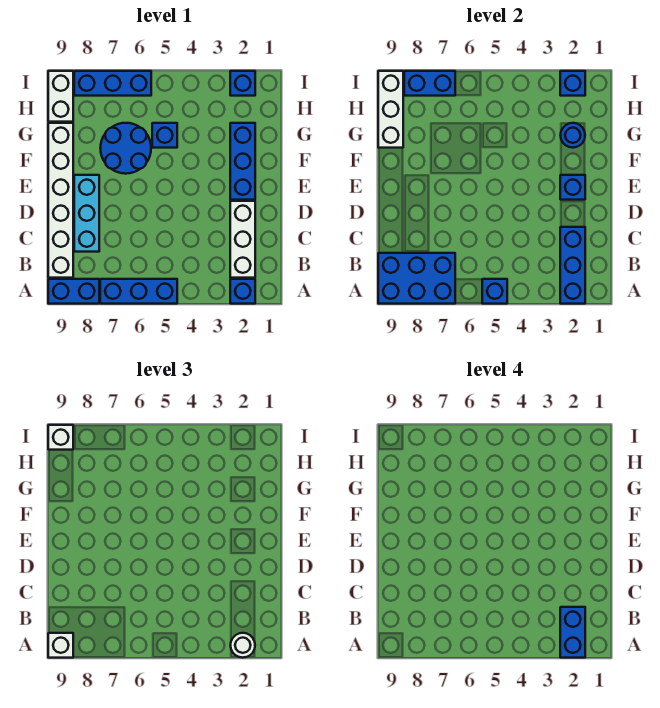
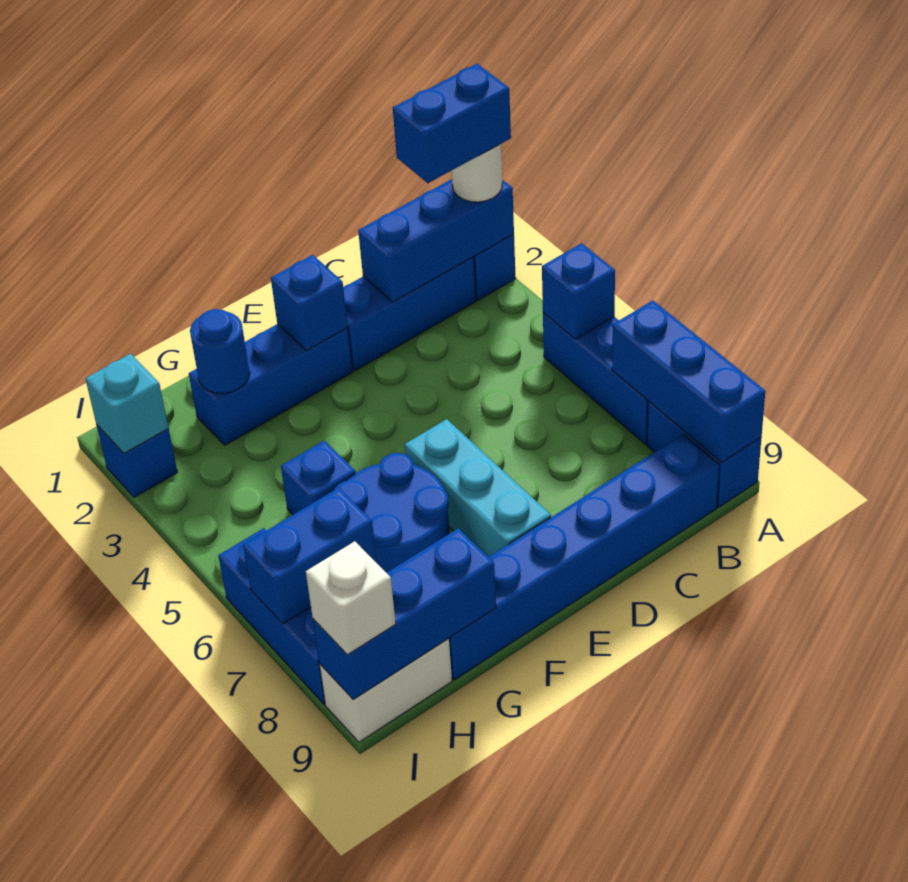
blue 2x3 brick [378,253,455,304] -> blue 1x3 brick [612,301,765,462]
white 1x1 brick [48,633,73,658] -> none
white 1x3 brick [230,201,255,278] -> blue 1x3 brick [343,257,476,371]
white 1x6 brick [48,123,73,278] -> blue 1x6 brick [449,434,719,680]
cyan 1x3 brick [74,175,99,252] -> cyan 1x3 brick turned to [405,419,551,557]
white 1x3 brick [378,71,403,148] -> blue 1x3 brick [313,528,496,699]
blue 1x1 brick [560,71,585,96] -> cyan 1x1 brick [85,354,169,453]
blue 1x2 brick [404,71,455,96] -> blue 1x2 brick turned to [243,488,377,624]

